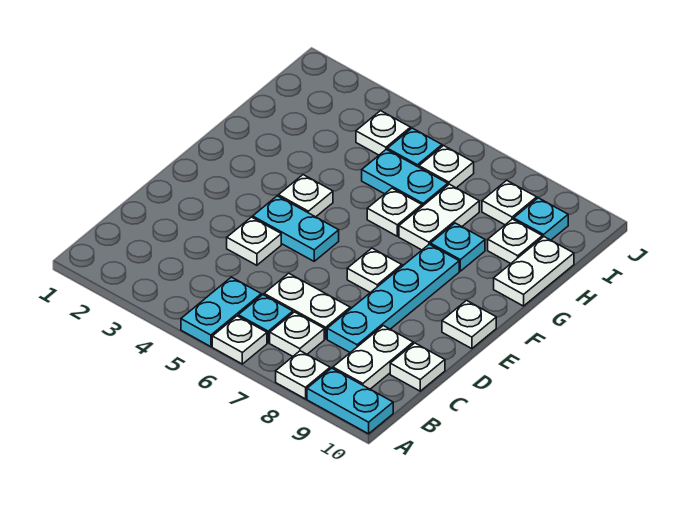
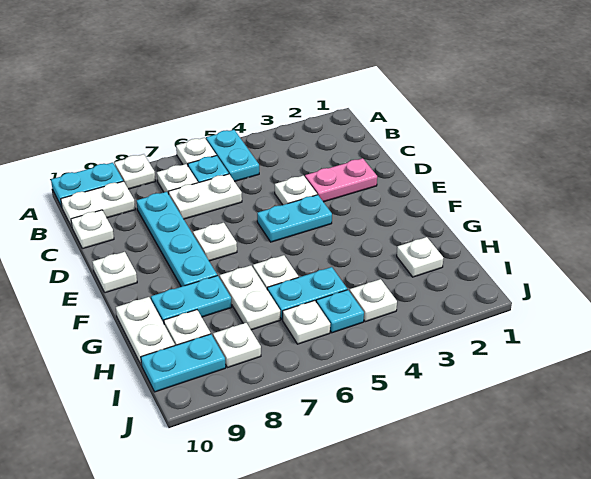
white 1x2 plate [333,326,413,389] -> white 1x2 plate turned to [61,181,135,227]
none -> pink 1x2 plate [305,158,377,202]
white 1x1 plate [278,175,333,217] -> white 1x1 plate moved to [397,237,443,277]
cyan 1x1 plate [430,223,485,271] -> cyan 1x2 plate [151,275,232,323]
cyan 1x1 plate [514,198,568,240] -> cyan 1x2 plate [141,334,226,392]

